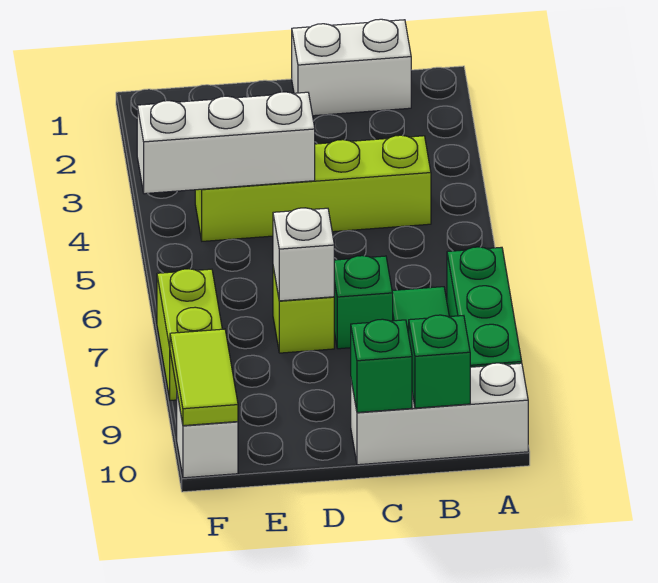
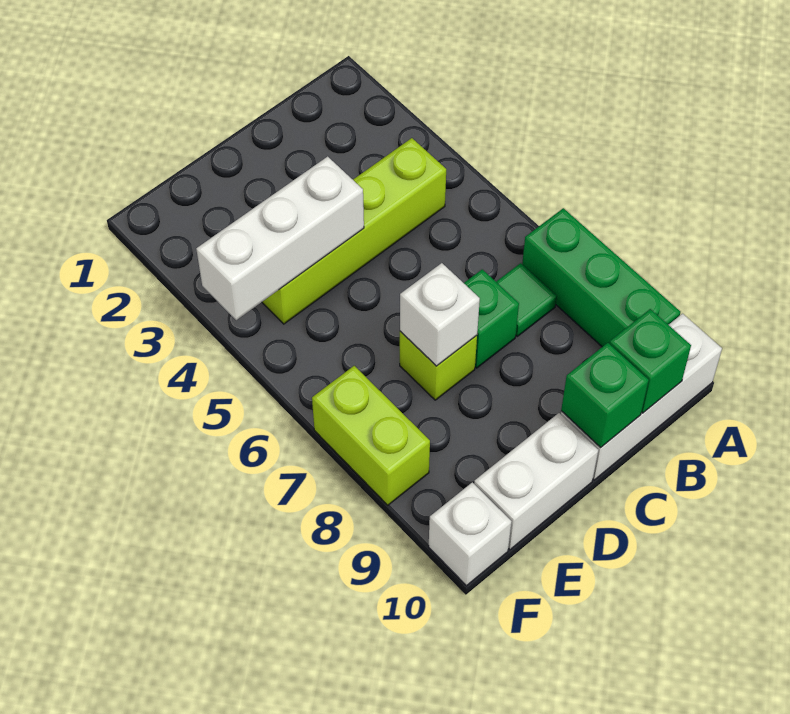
white 1x2 brick [292,19,411,116] -> white 1x2 brick moved to [474,413,598,550]
lime 1x2 tile [170,329,238,426] -> none

